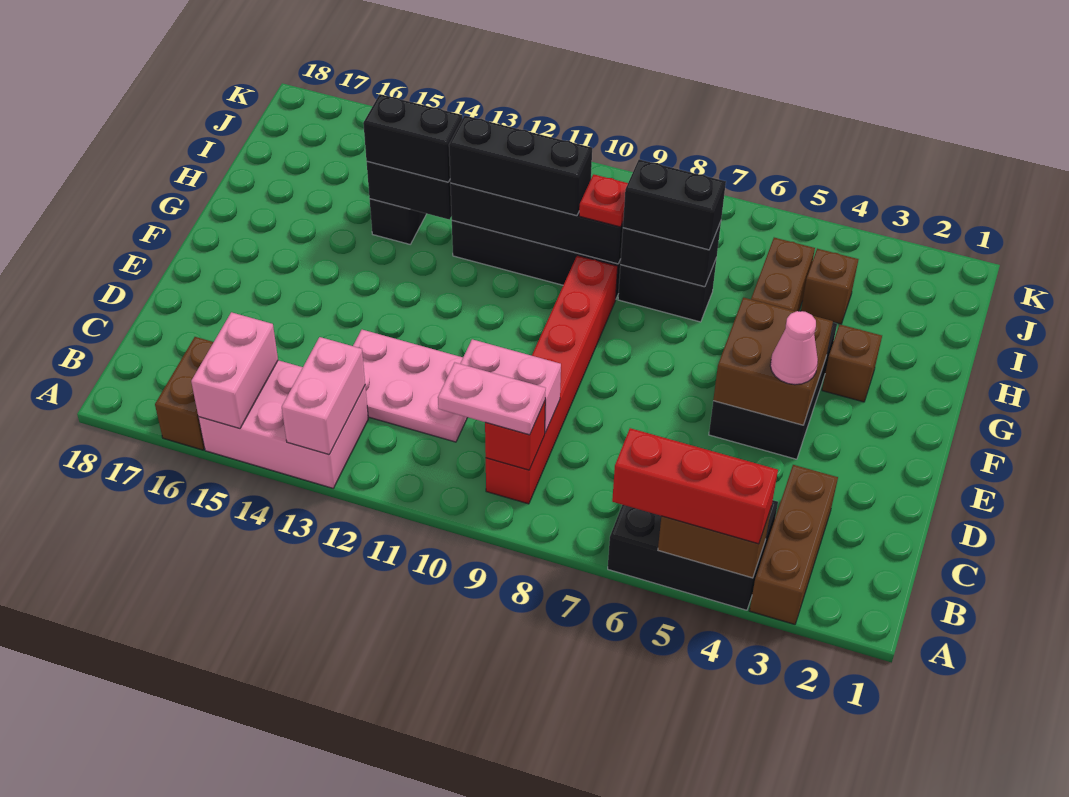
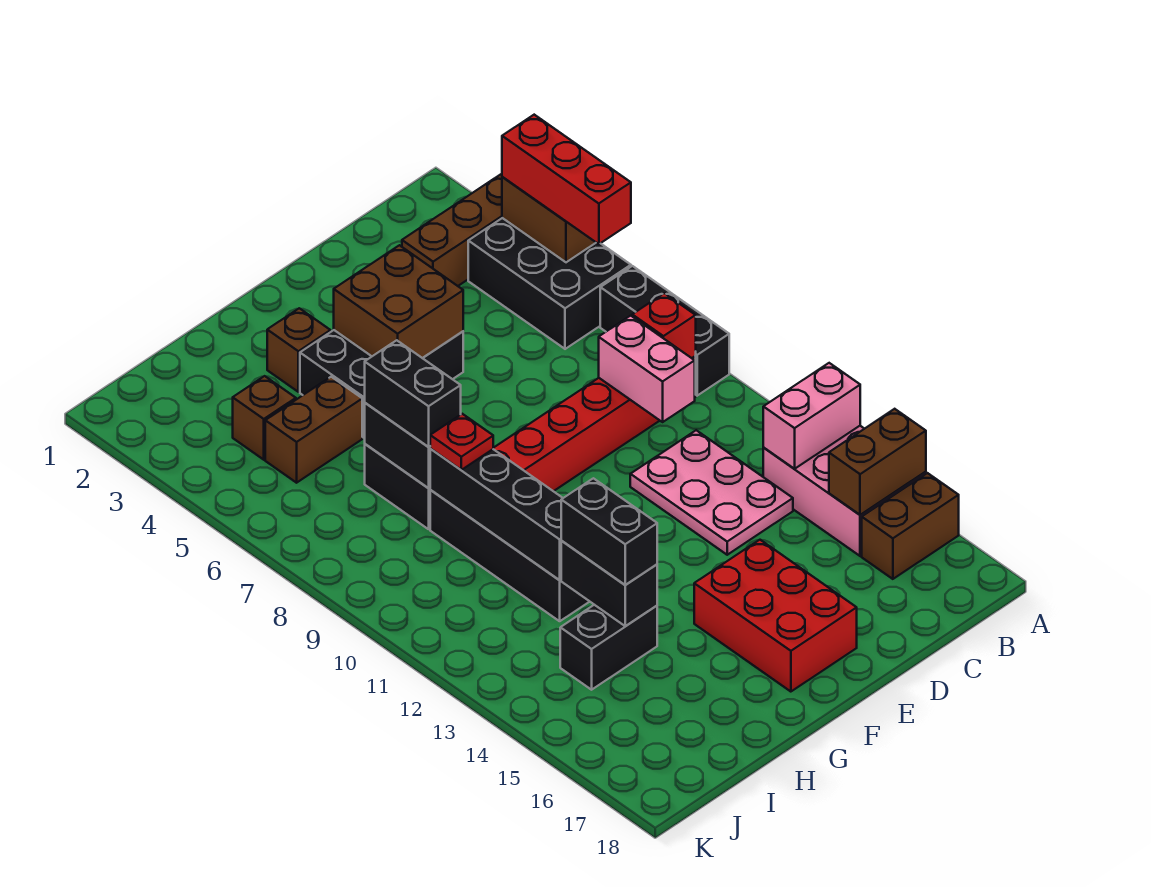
pink 1x2 brick [191,312,278,429] -> brown 1x2 brick [829,409,926,515]
pink 1x2 plate [438,363,546,435] -> none
pink 1x1 cone [770,311,818,385] -> none
none -> red 2x3 brick [694,540,857,692]
black 1x3 brick [449,116,592,216] -> black 1x3 brick moved to [600,266,729,396]

